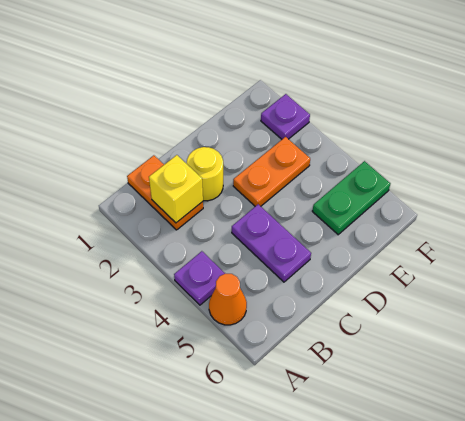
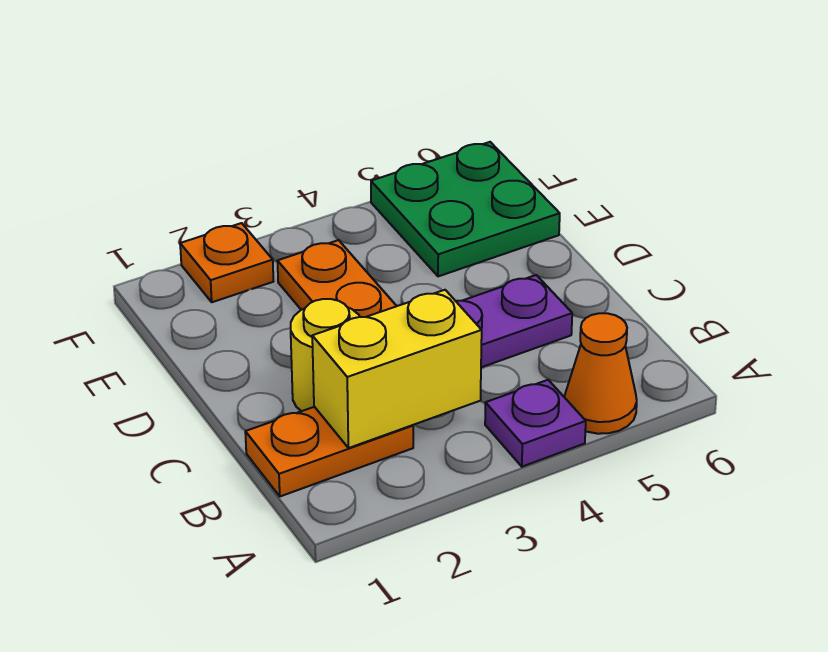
yellow 1x1 brick [149,155,203,223] -> yellow 1x2 brick [312,290,482,448]
green 1x2 plate [312,161,391,235] -> green 2x2 plate [371,142,560,276]
purple 1x1 plate [261,94,310,139] -> orange 1x1 plate [180,223,273,302]

